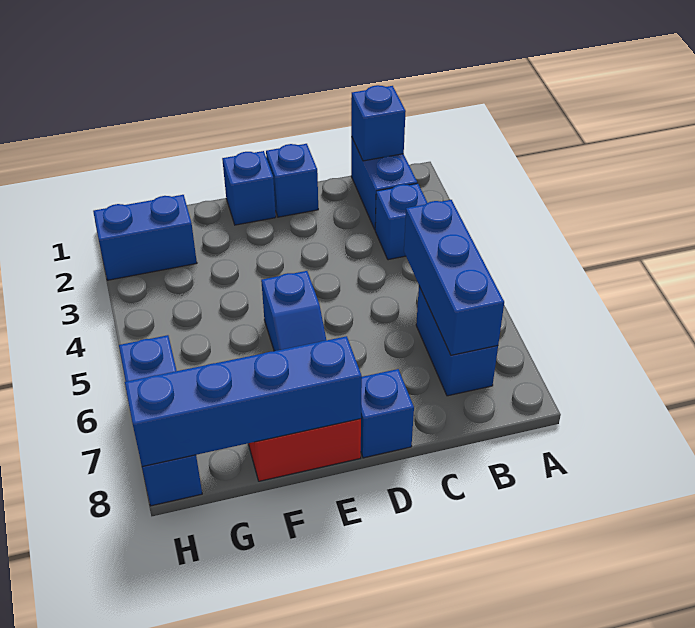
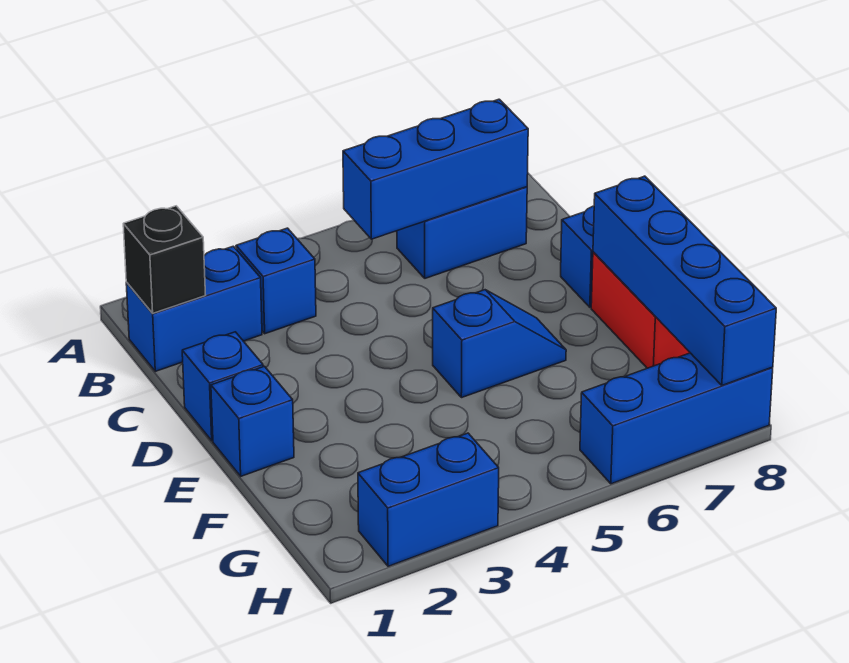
blue 1x1 brick [351,85,406,161] -> black 1x1 brick [123,206,205,313]
blue 1x2 brick [93,195,197,280] -> blue 1x2 brick turned to [358,433,499,566]

